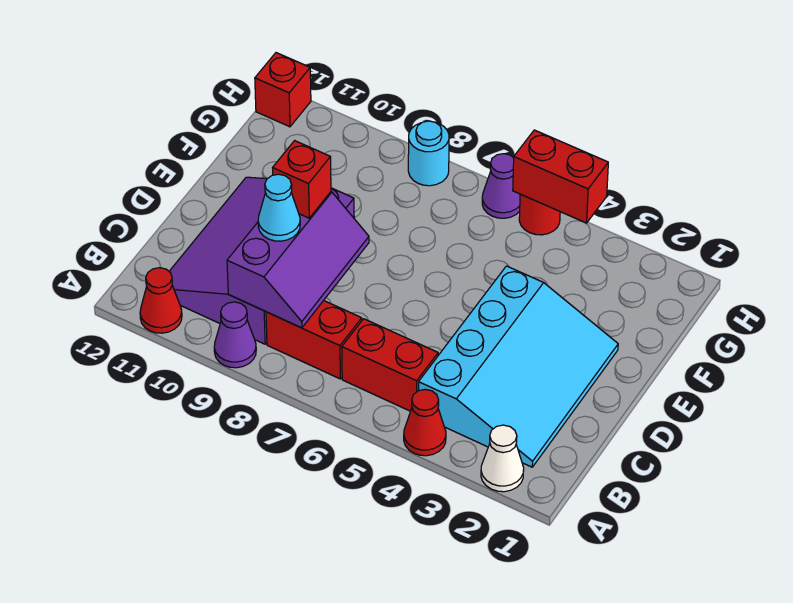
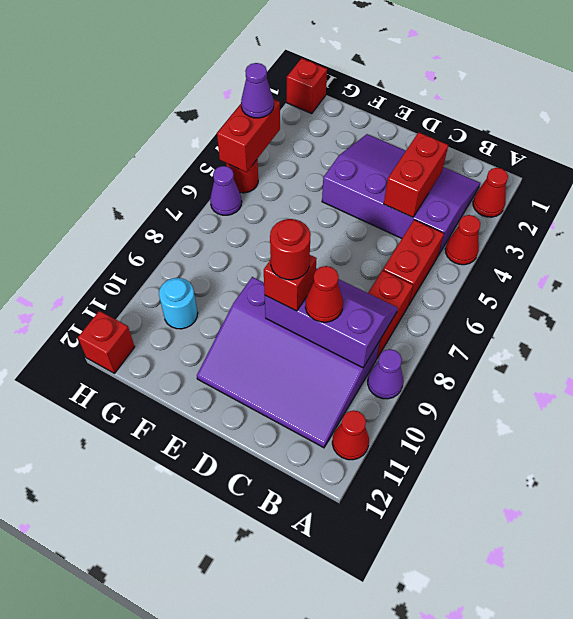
white 1x1 cone [481,425,524,492] -> red 1x1 cone [473,168,508,217]
cyan 3x4 slope [419,266,618,467] -> purple 3x4 slope [322,134,480,254]
none -> red 1x2 brick [384,132,448,217]
cyan 1x1 cone [258,174,300,241] -> red 1x1 cone [305,266,343,322]
none -> red 1x1 round brick [270,219,311,280]
none -> red 1x1 brick [287,58,327,113]
none -> purple 1x1 cone [241,63,274,118]
cyan 1x1 round brick [408,121,449,186] -> cyan 1x1 round brick moved to [159,278,198,329]

